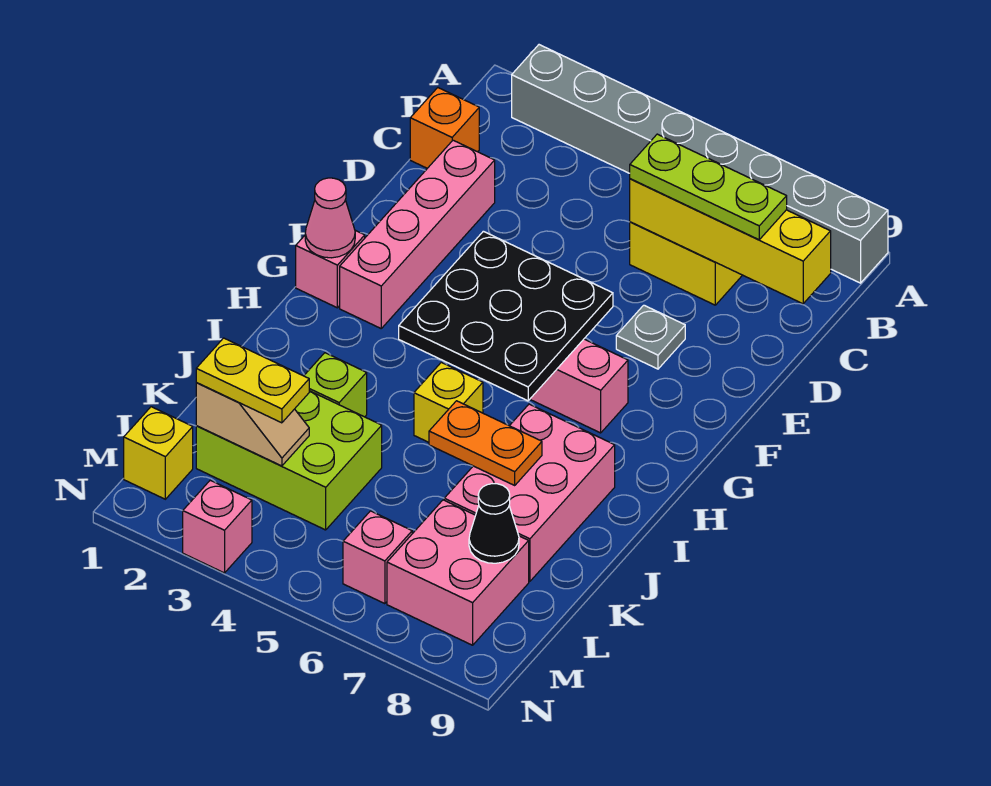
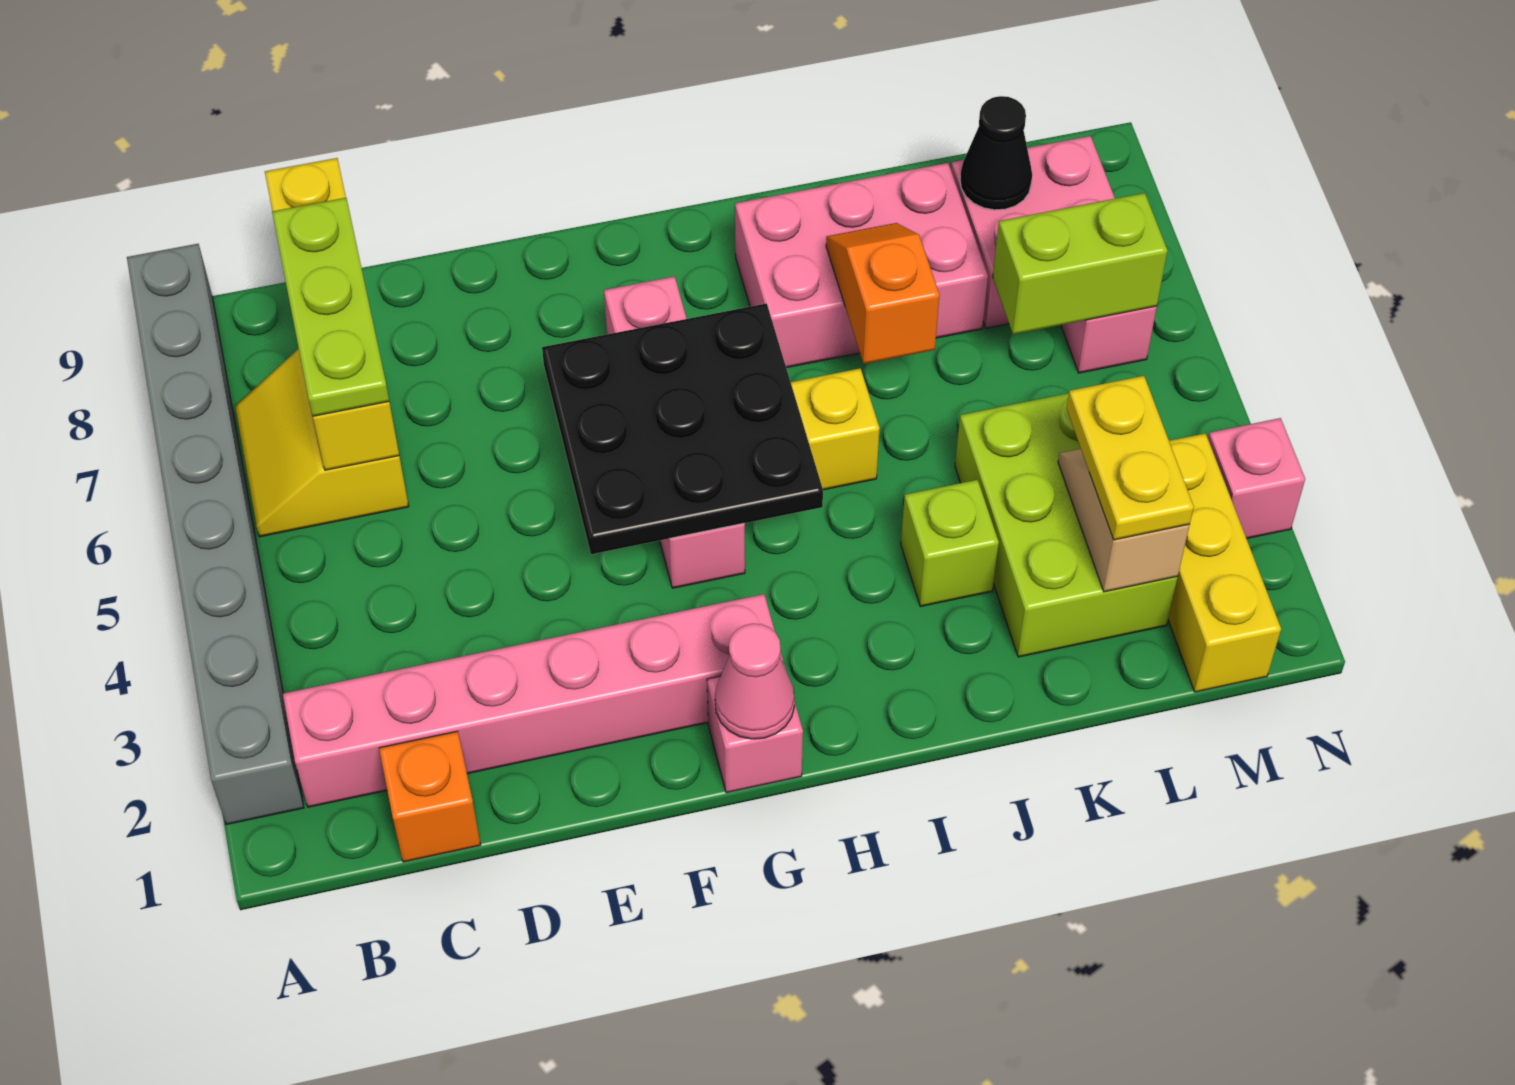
pink 1x4 brick [340,140,495,328] -> pink 1x6 brick [283,594,783,807]
grey 1x1 plate [616,305,685,369] -> none
orange 1x2 plate [429,401,542,485] -> orange 1x2 slope [826,223,940,364]
none -> lime 1x2 brick [993,193,1167,334]
yellow 1x1 brick [124,407,193,499] -> yellow 1x3 brick [1168,433,1281,692]

